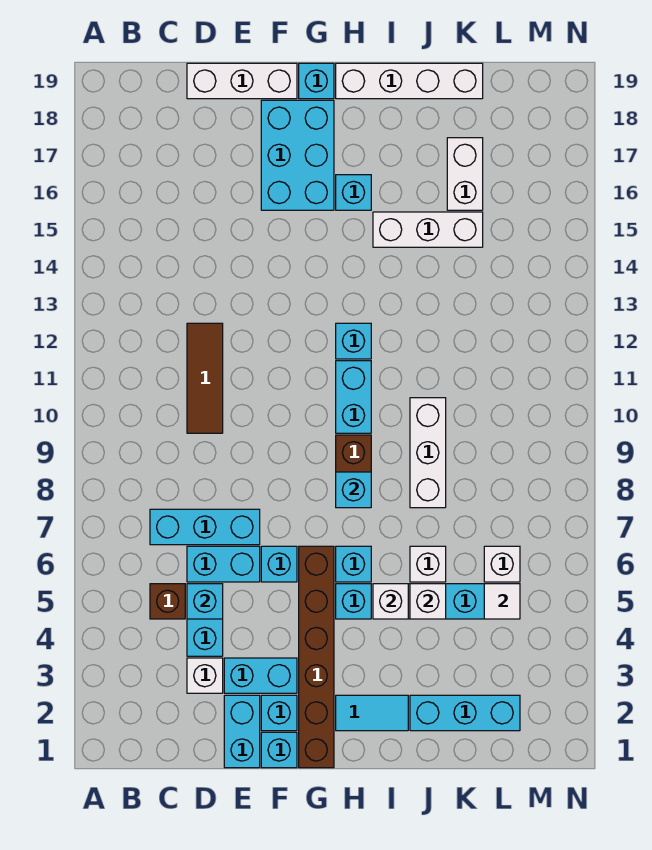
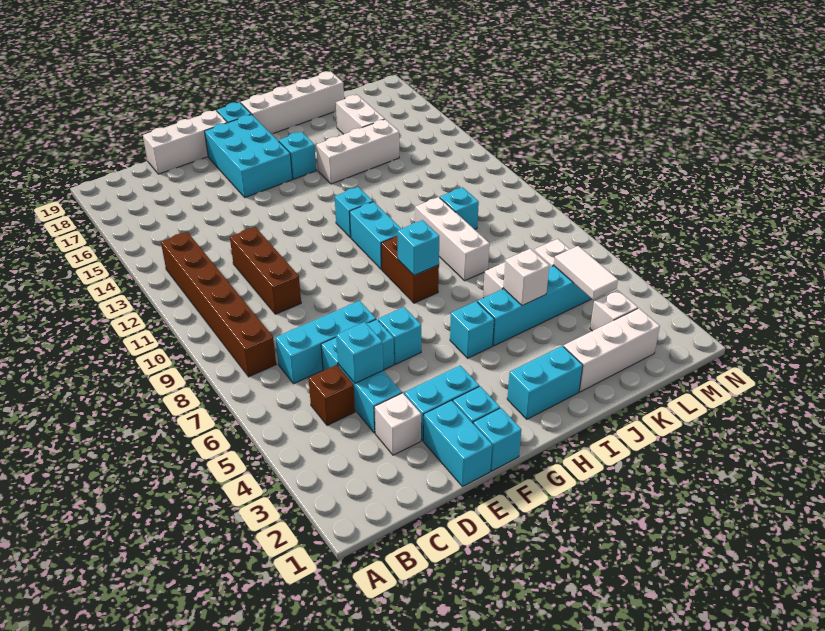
brown 1x3 tile [187,323,223,433] -> brown 1x3 brick [230,227,301,314]
brown 1x6 brick [299,546,334,768] -> brown 1x6 brick moved to [161,232,276,377]
cyan 1x2 tile [336,695,408,731] -> cyan 1x2 brick [507,346,583,419]
cyan 1x1 brick [336,546,371,582] -> cyan 1x1 brick moved to [440,187,479,229]
white 1x1 brick [373,584,408,619] -> white 1x1 brick moved to [590,290,638,331]
cyan 1x3 brick [410,695,520,731] -> white 1x3 brick [563,308,660,392]
white 1x1 tile [484,584,520,619] -> white 1x2 tile [554,246,618,300]

